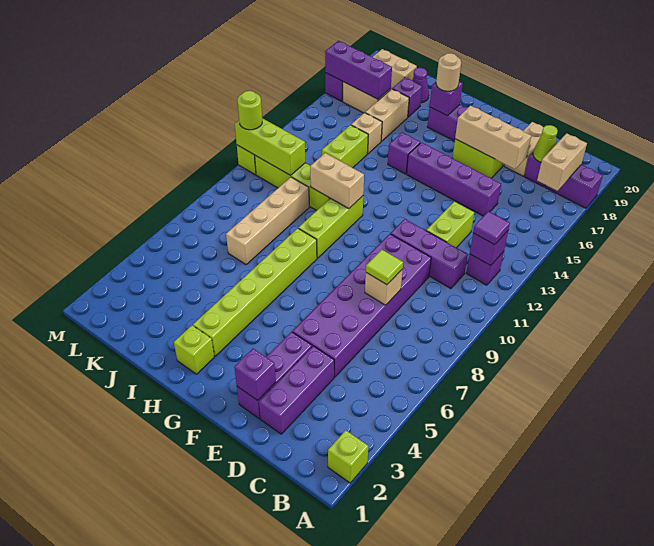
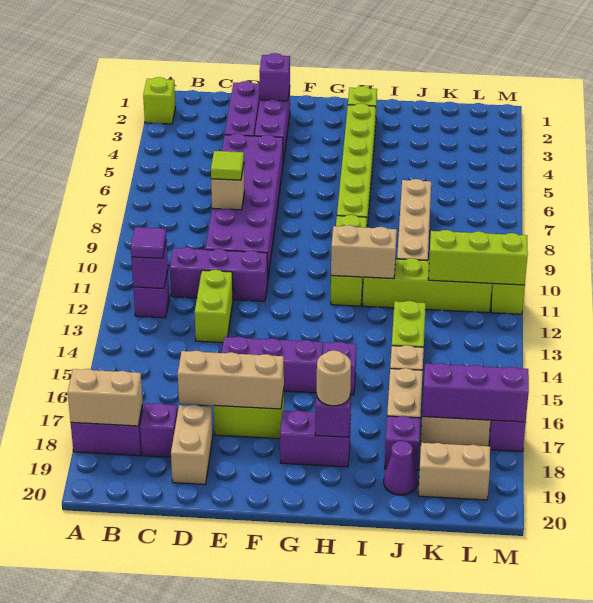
tan 1x2 brick [537,133,587,191] -> tan 1x2 brick turned to [68,369,143,426]
lime 1x1 cone [533,125,558,162] -> none
purple 1x4 brick [407,142,501,216] -> purple 1x3 brick [222,337,323,393]
lime 1x1 round brick [237,91,262,130] -> none

